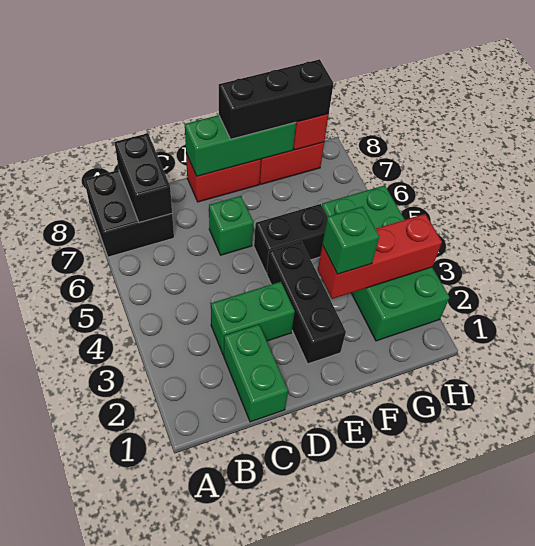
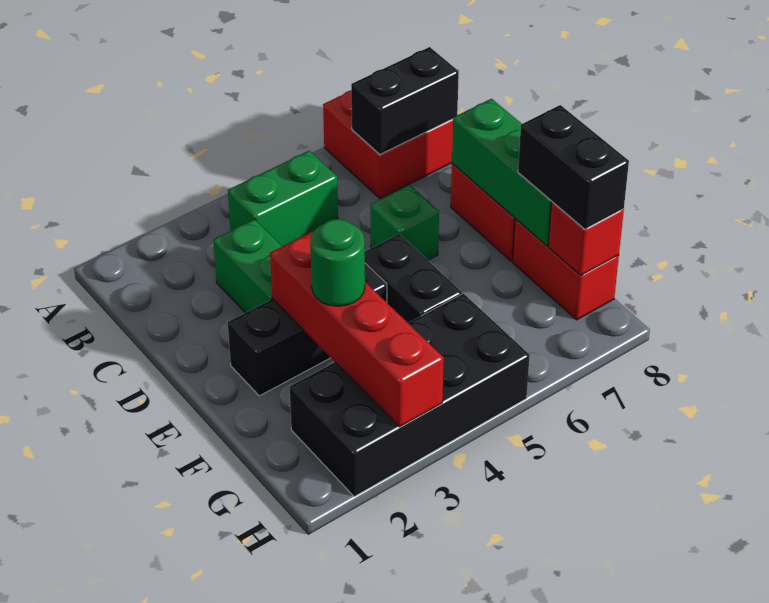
black 2x2 brick [84,170,174,257] -> red 2x2 brick [323,90,453,199]
green 1x2 brick [224,324,288,422] -> green 1x2 brick moved to [228,151,338,246]
black 1x3 brick [219,59,334,139] -> black 1x2 brick [518,105,629,229]
red 1x3 brick [318,214,442,299] -> red 1x4 brick [270,232,444,427]
green 1x1 brick [322,206,379,274] -> green 1x1 round brick [310,219,365,306]
green 2x4 brick [322,185,450,341] -> black 2x4 brick [290,294,530,497]

